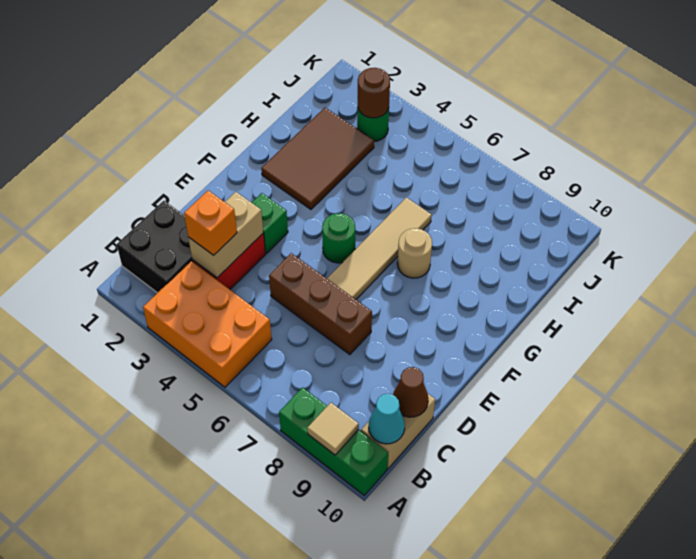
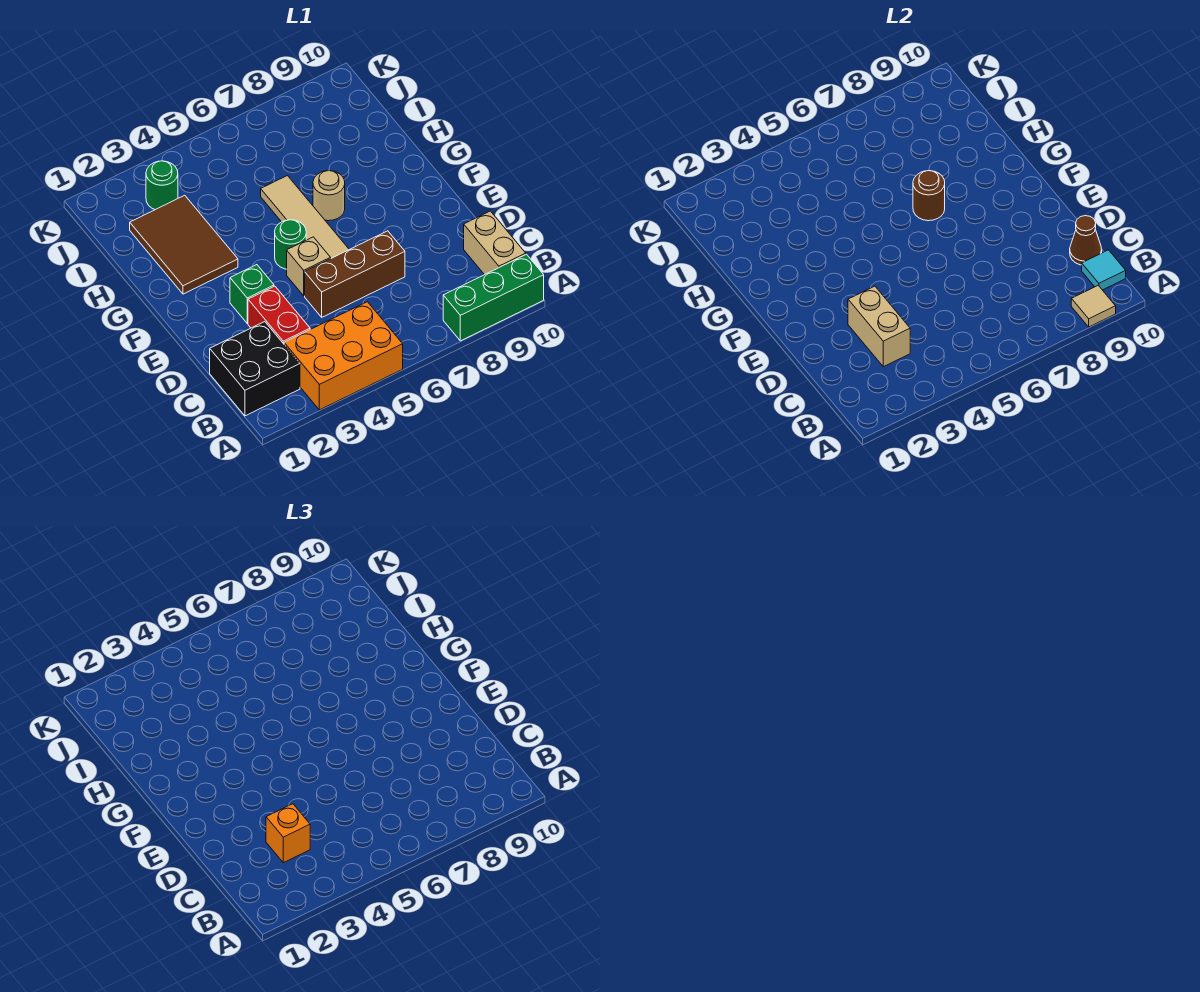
cyan 1x1 cone [369,394,405,444] -> cyan 1x1 tile [1082,250,1126,290]
none -> tan 1x1 brick [287,237,331,296]
brown 1x1 round brick [358,68,390,118] -> brown 1x1 round brick moved to [913,171,945,221]

